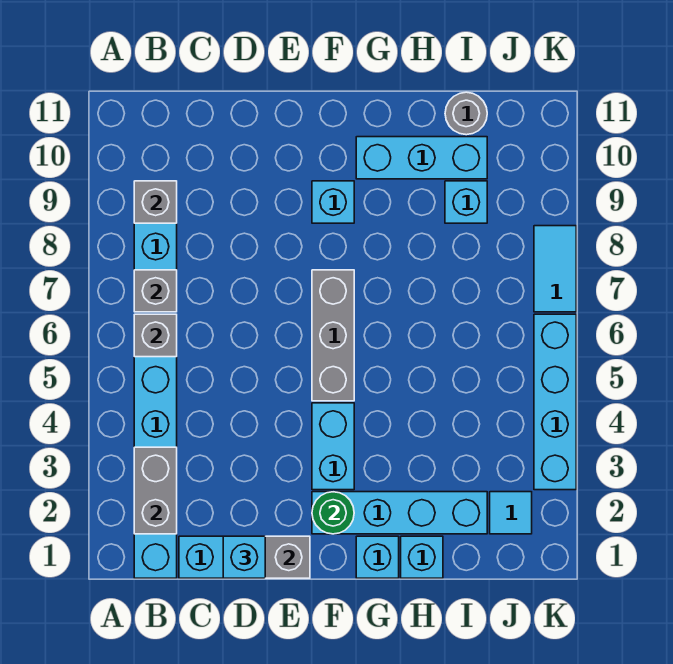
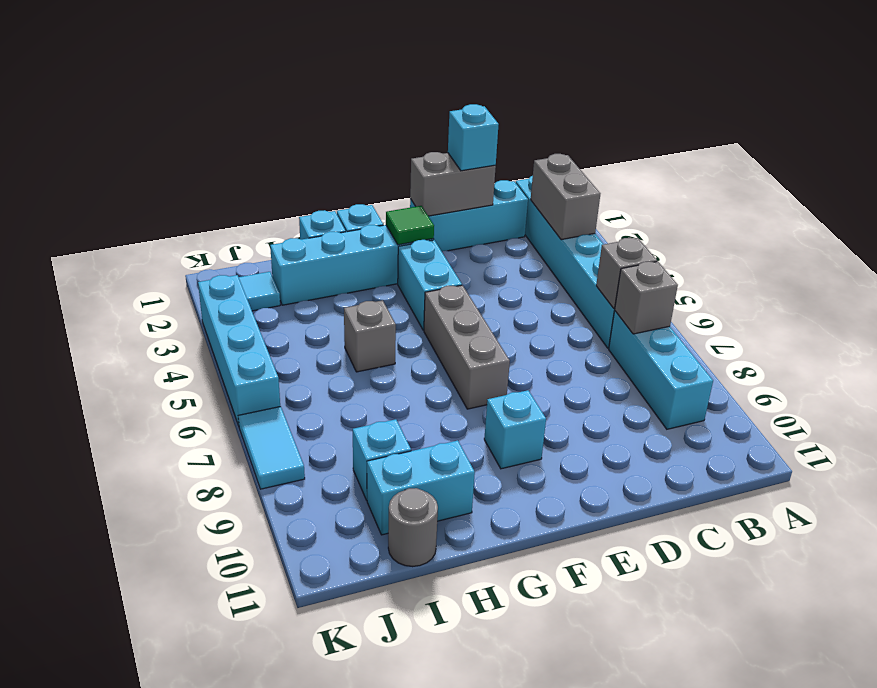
grey 1x1 brick [134,181,177,223] -> grey 1x1 brick moved to [344,300,396,372]
green 1x1 round brick [312,492,354,534] -> green 1x1 tile [386,206,434,245]
cyan 1x3 brick [356,137,487,179] -> cyan 1x2 brick [367,440,475,535]

